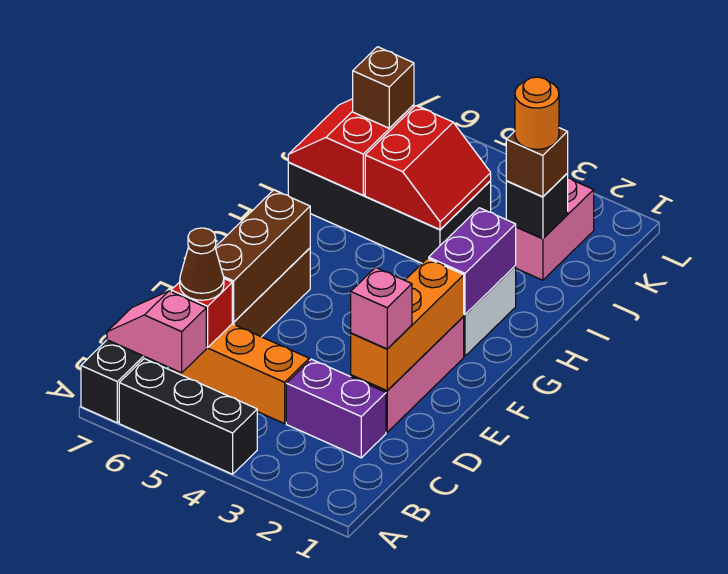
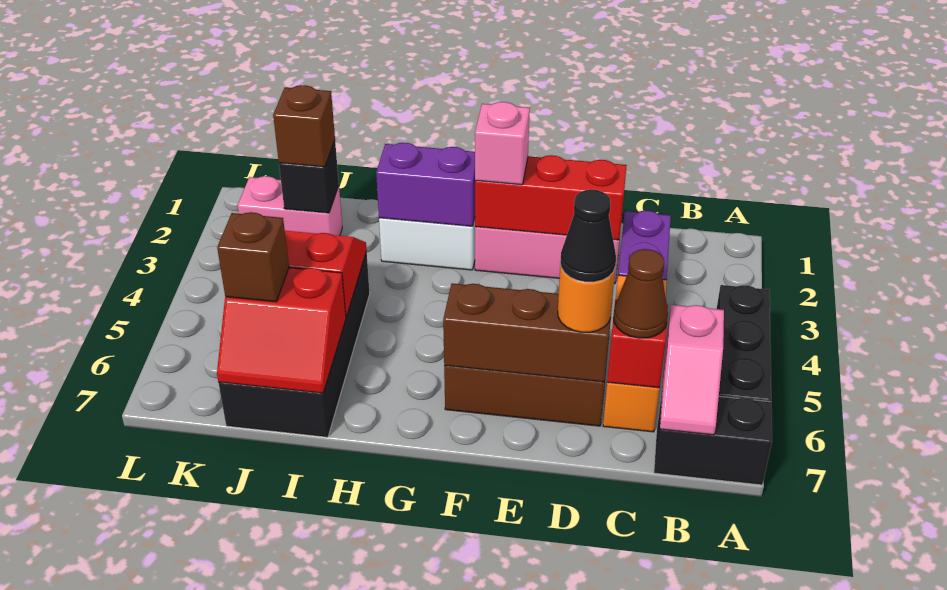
orange 1x3 brick [351,258,464,391] -> red 1x3 brick [475,155,627,240]
pink 1x1 brick [351,268,412,349] -> pink 1x1 brick moved to [475,102,530,185]
none -> black 1x1 cone [561,190,616,282]
orange 1x1 round brick [515,77,559,150] -> orange 1x1 round brick moved to [558,262,615,332]

